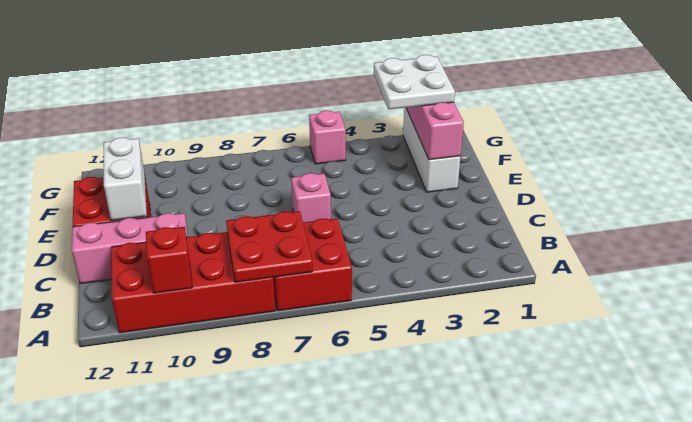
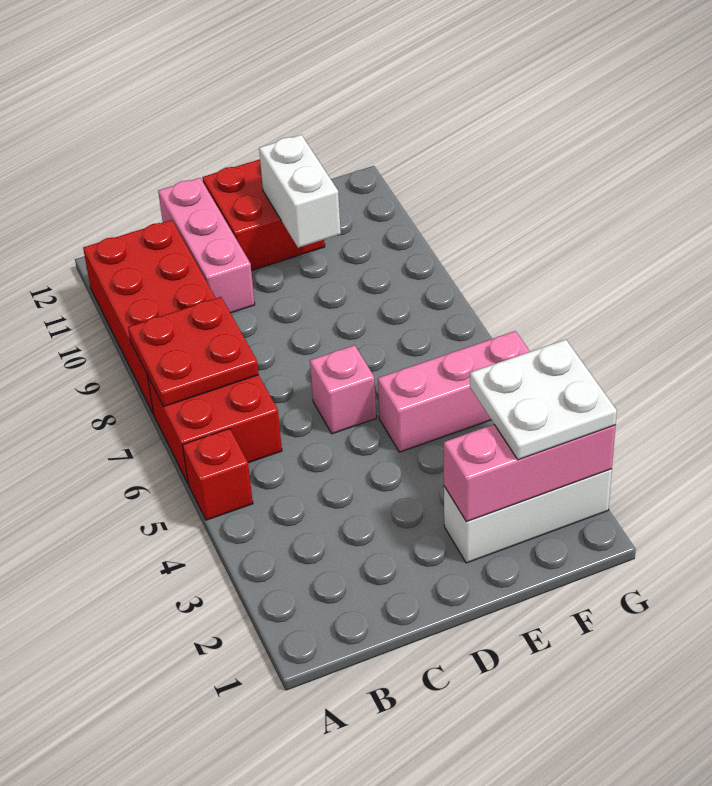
red 1x1 brick [146,227,192,293] -> red 1x1 brick moved to [183,428,253,520]
white 1x2 brick [104,138,147,221] -> white 1x2 brick turned to [259,135,341,248]
pink 1x1 brick [309,110,346,164] -> pink 1x3 brick [378,331,530,452]

